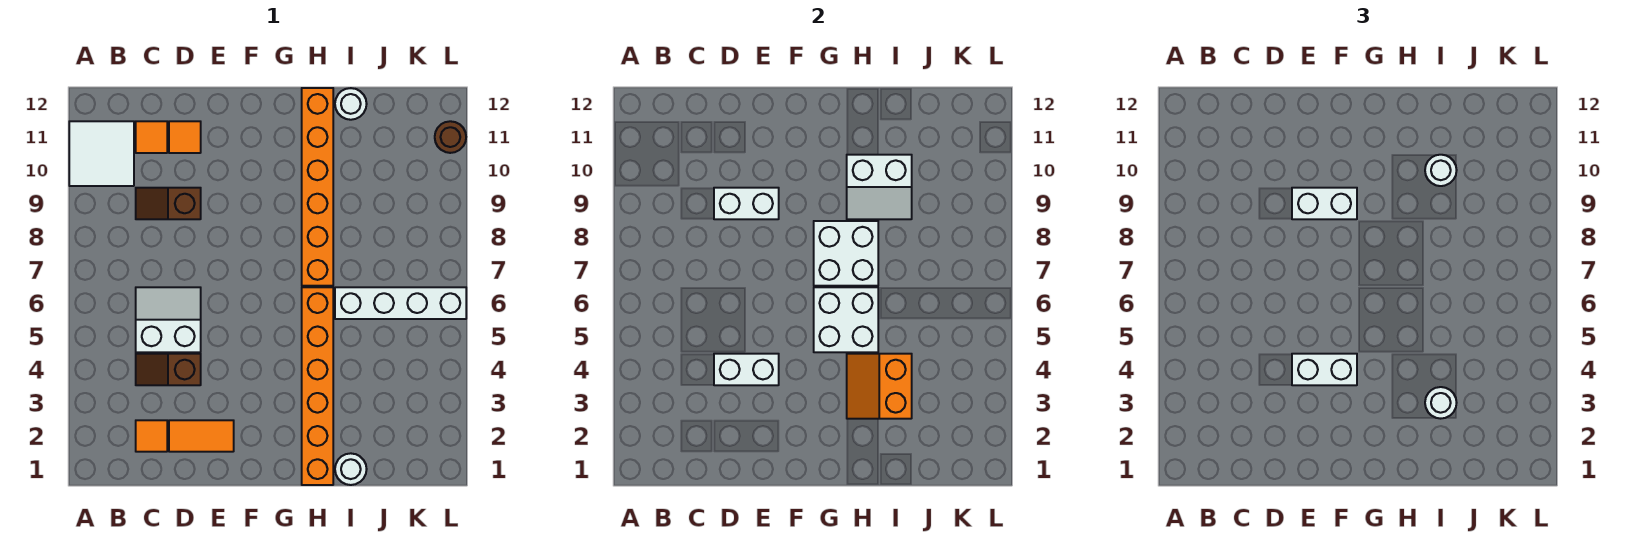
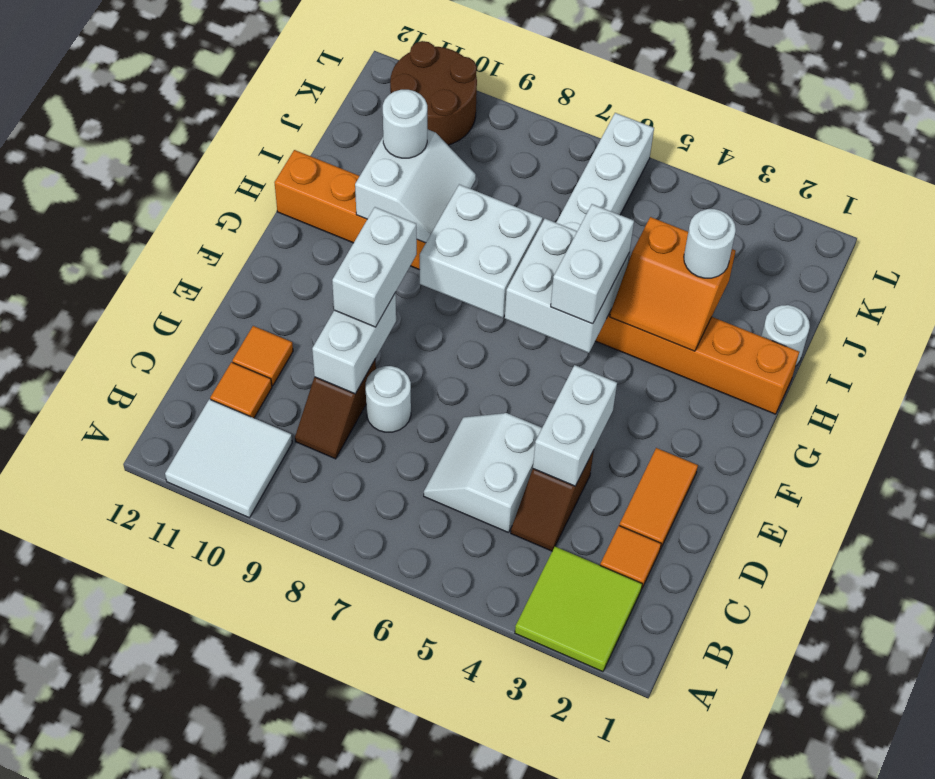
none -> lime 2x2 tile [515,547,642,672]
white 1x2 brick [1292,354,1357,385] -> white 1x2 brick moved to [551,204,634,324]
white 1x1 round brick [335,88,367,120] -> white 1x1 round brick moved to [366,366,411,432]
brown 1x1 round brick [435,121,466,153] -> brown 2x2 round brick [390,41,477,145]

